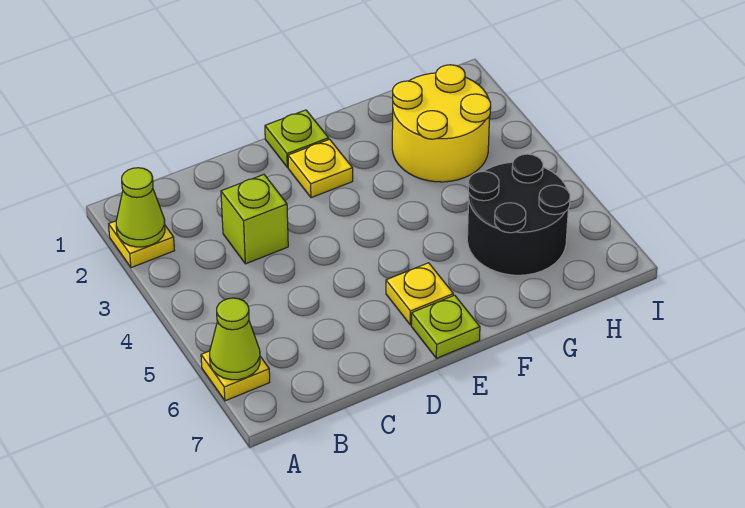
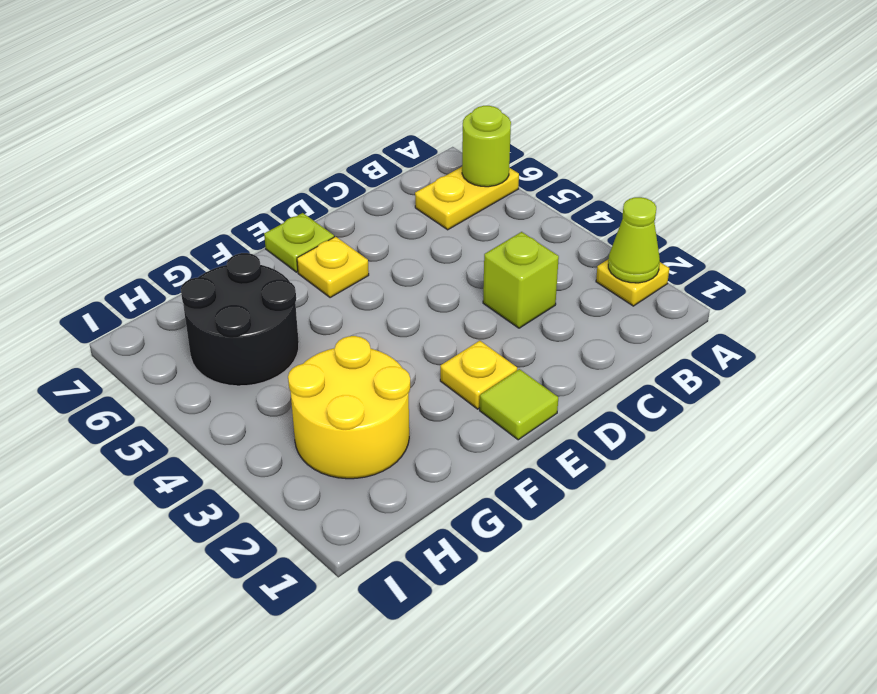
yellow 1x1 plate [201,351,270,401] -> yellow 1x2 plate [415,167,519,230]
lime 1x1 cone [210,298,260,380] -> lime 1x1 round brick [462,106,511,187]
lime 1x1 plate [265,110,329,167] -> lime 1x1 tile [480,369,558,440]

